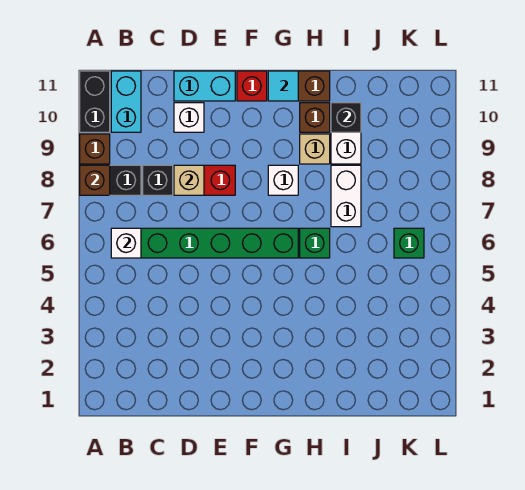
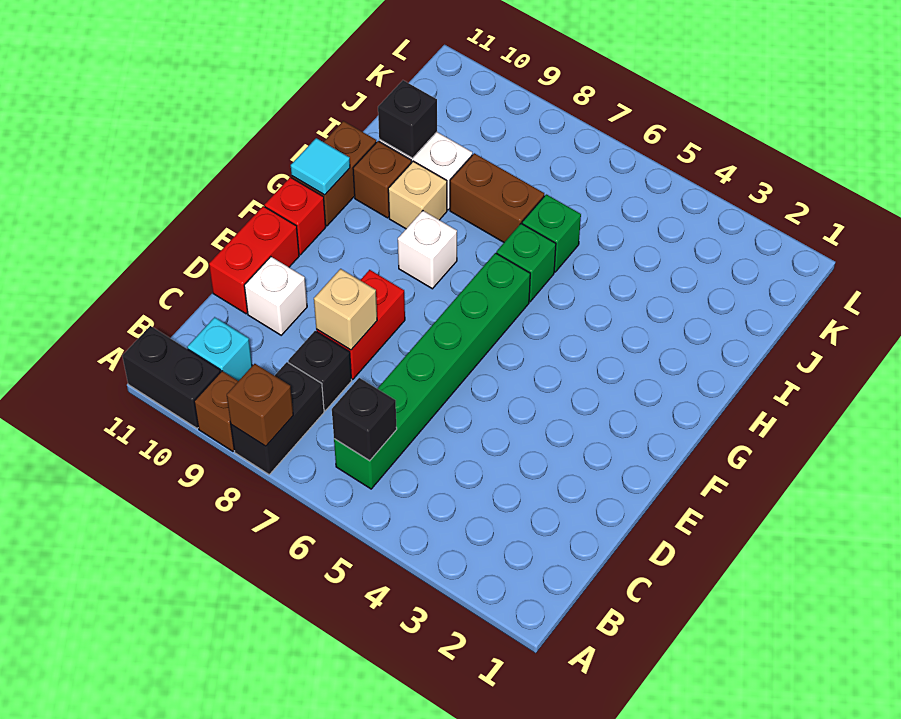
white 1x1 brick [111,228,141,258] -> black 1x1 brick [332,378,397,461]
cyan 1x2 brick [111,71,141,132] -> cyan 1x1 brick [187,317,252,381]
cyan 1x2 brick [174,71,235,101] -> red 1x2 brick [209,206,299,314]
white 1x2 brick [331,165,361,227] -> brown 1x2 brick [450,153,544,242]
green 1x1 brick [394,228,424,258] -> green 1x1 brick moved to [522,194,581,272]

